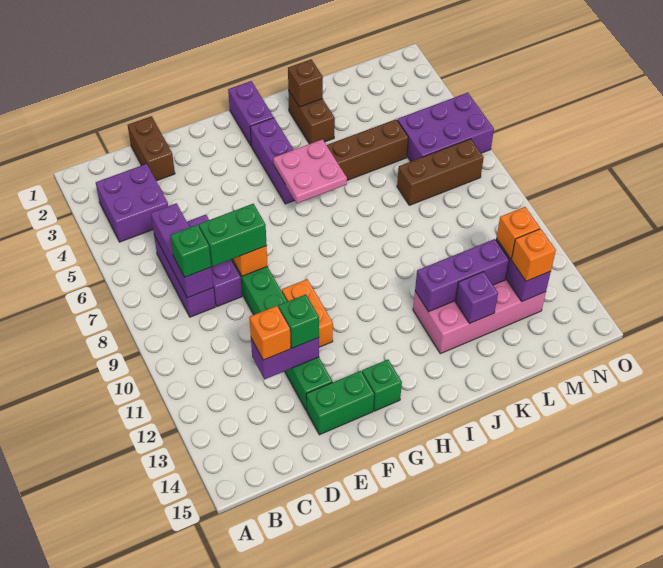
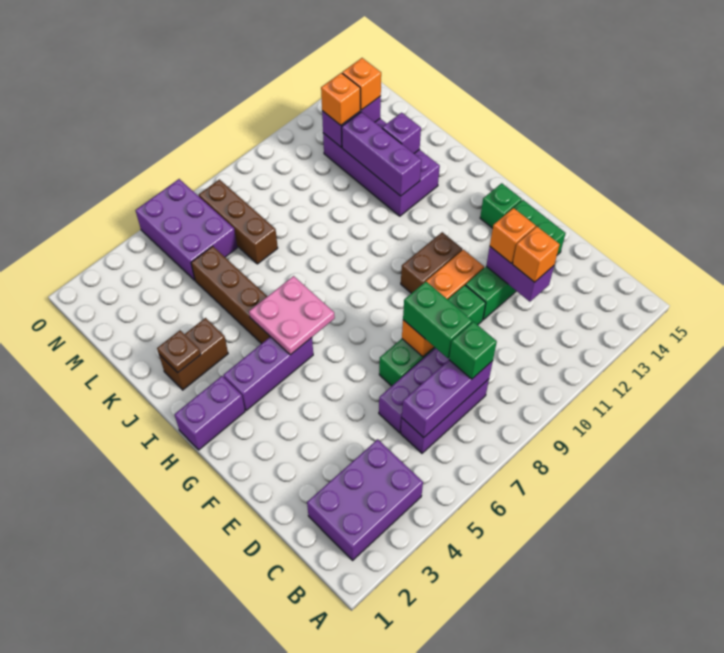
purple 2x2 brick [96,164,168,242] -> purple 2x3 brick [307,439,423,560]
brown 1x2 brick [128,116,175,181] -> brown 1x2 brick moved to [401,232,462,293]
green 1x1 brick [279,294,319,348] -> orange 1x1 brick [490,208,536,263]
brown 1x1 brick [288,59,323,107] -> brown 1x1 plate [157,330,201,373]
pink 2x4 brick [413,279,546,354] -> purple 2x4 brick [323,119,440,216]

